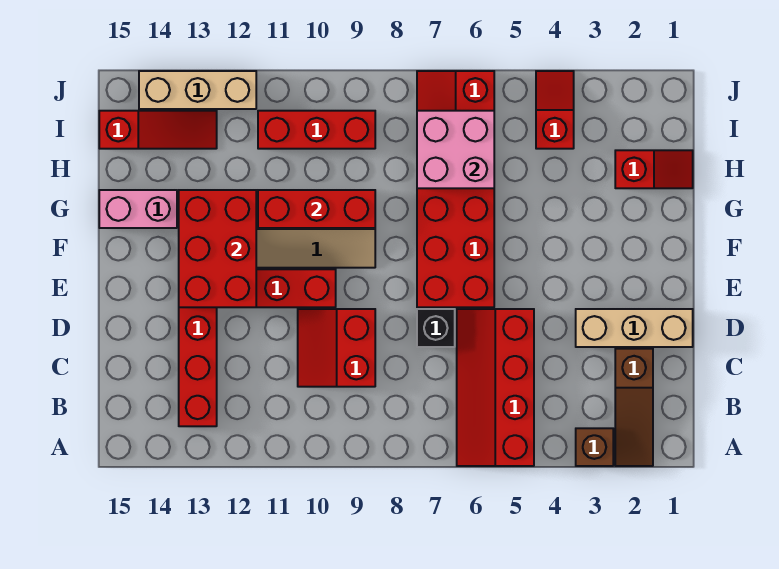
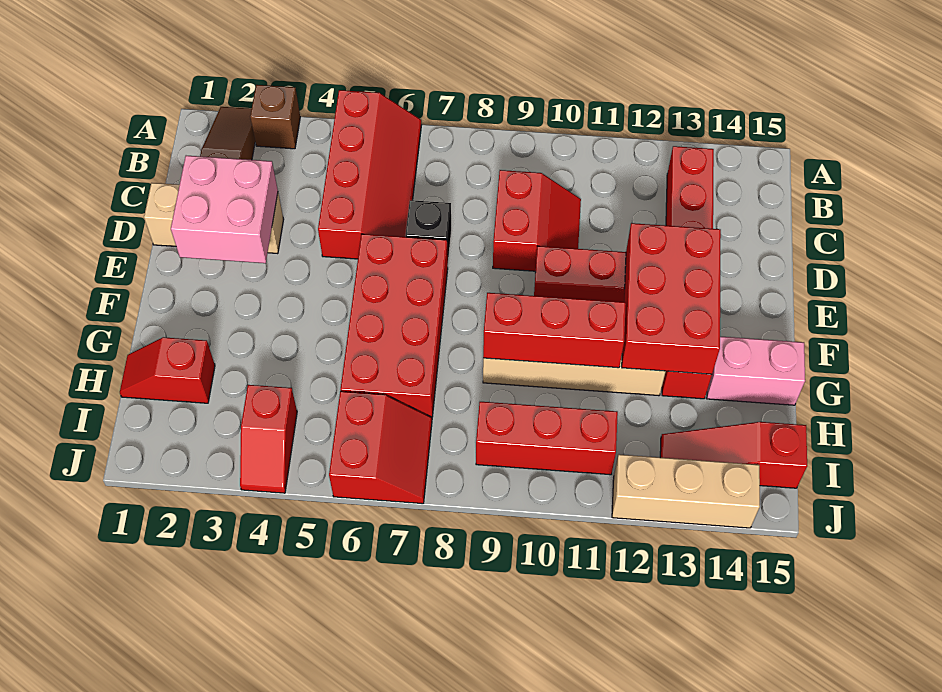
pink 2x2 brick [417,111,494,188] -> pink 2x2 brick moved to [171,156,278,263]

